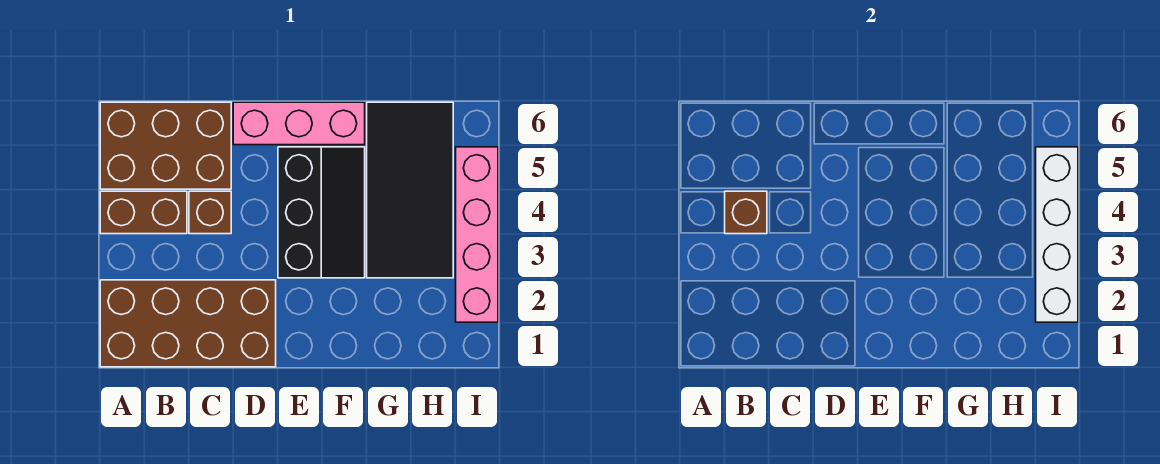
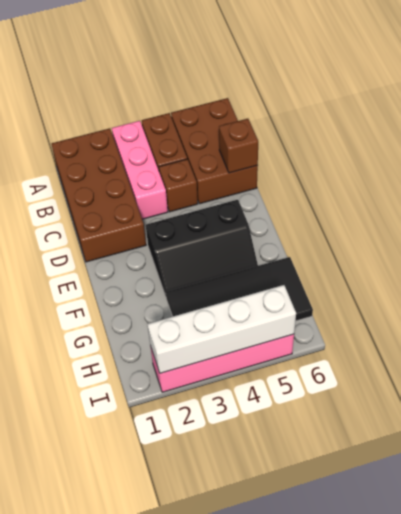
brown 1x1 brick [725,191,767,234] -> brown 1x1 brick moved to [219,119,258,173]
pink 1x3 brick [233,102,365,145] -> pink 1x3 brick moved to [112,121,168,219]

